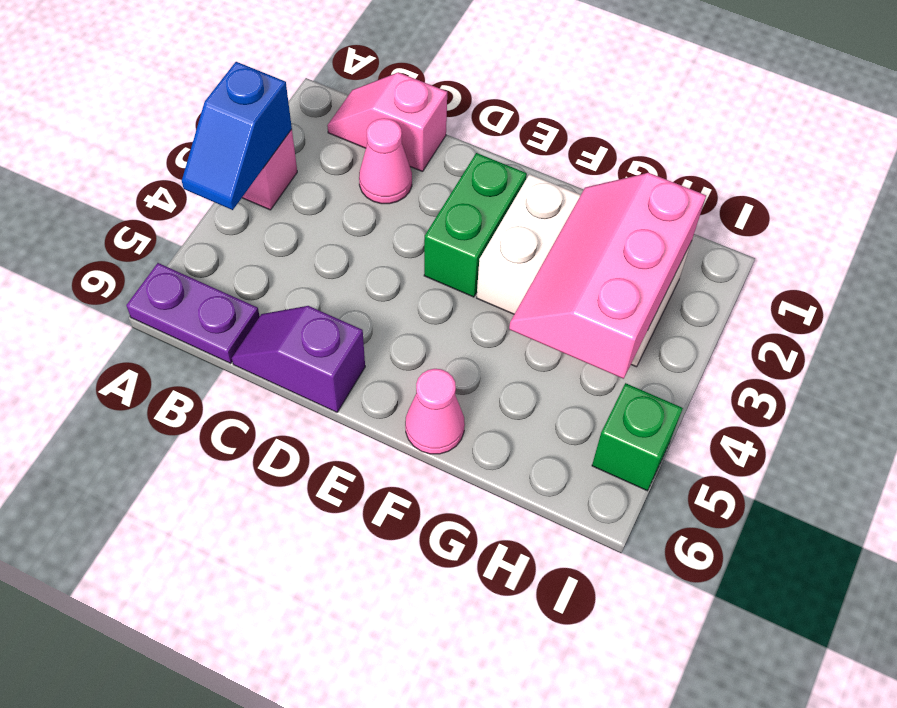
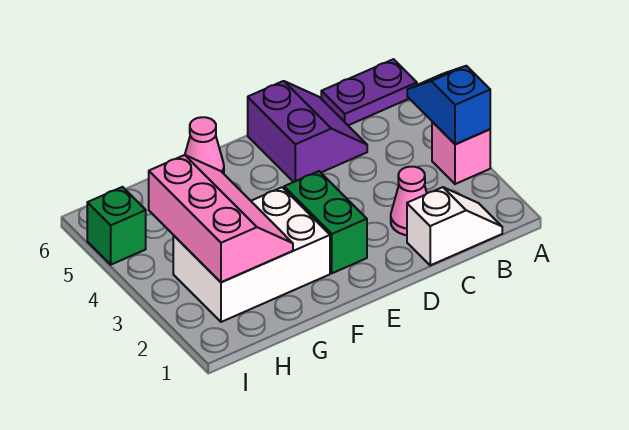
pink 1x2 slope [327,72,447,172] -> white 1x2 slope [407,187,502,265]
purple 1x2 slope [232,306,365,412] -> purple 2x2 slope [248,81,367,182]

